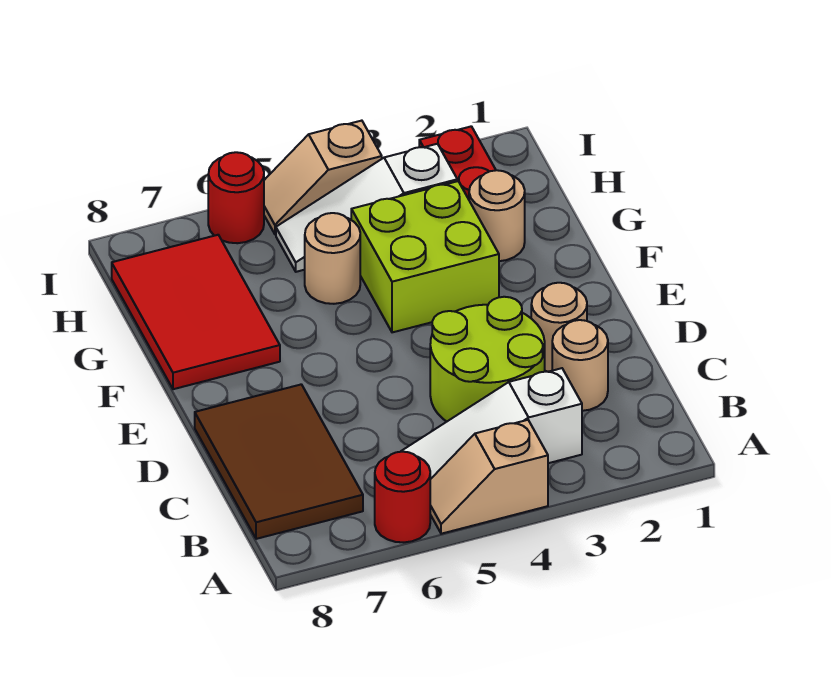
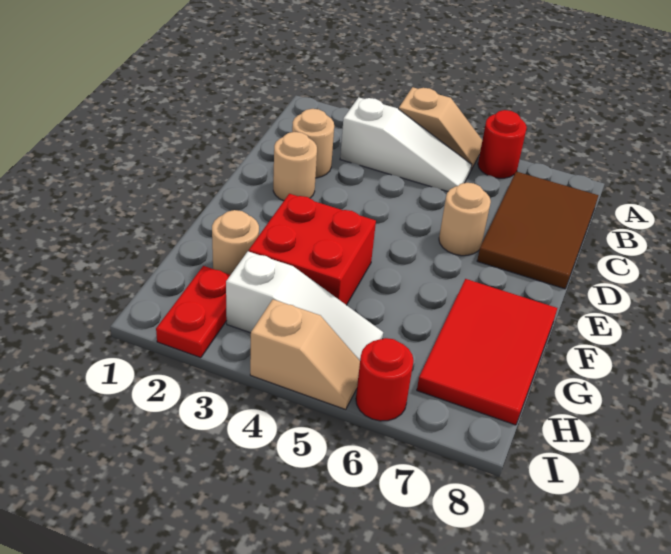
lime 2x2 round brick [430,297,545,422] -> none
lime 2x2 brick [351,181,499,332] -> red 2x2 brick [249,194,376,305]
tan 1x1 round brick [305,213,360,304] -> tan 1x1 round brick moved to [439,183,491,256]

